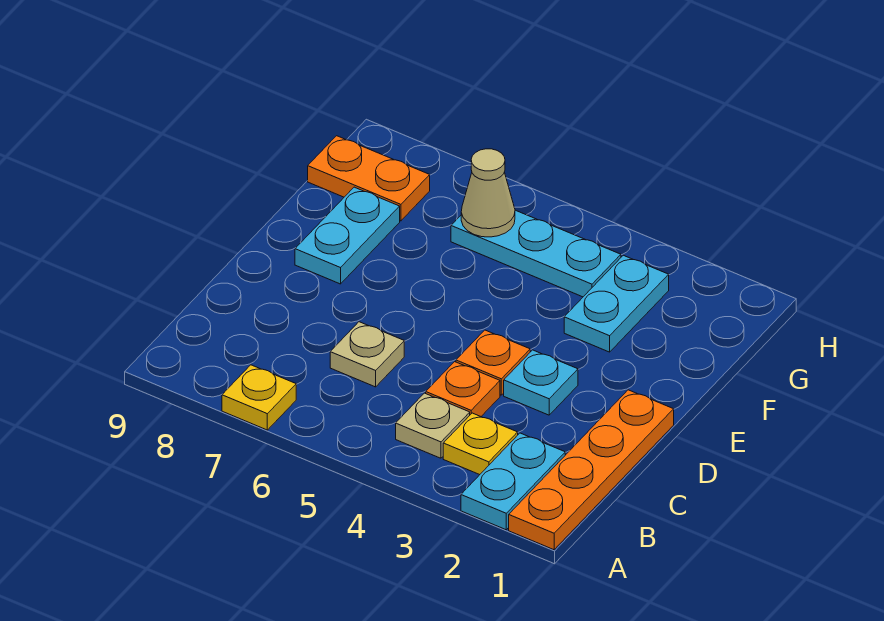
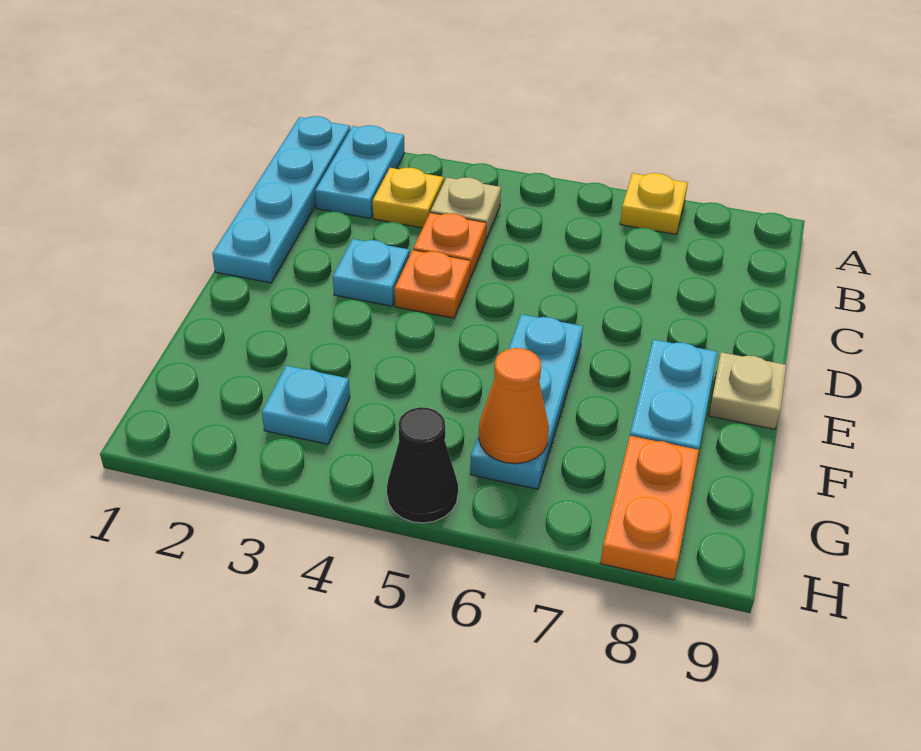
orange 1x4 plate [509,390,674,550] -> cyan 1x4 plate [212,116,350,283]
tan 1x1 plate [330,322,404,387] -> tan 1x1 plate moved to [708,352,786,429]
cyan 1x2 plate [564,255,669,352] -> cyan 1x1 plate [262,366,350,444]
cyan 1x3 plate [451,210,621,297] -> cyan 1x3 plate turned to [470,314,583,489]
tan 1x1 cone [461,149,515,237] -> orange 1x1 cone [479,348,549,464]
orange 1x2 plate [308,136,430,221] -> orange 1x2 plate turned to [601,436,699,580]
none -> black 1x1 cone [387,407,458,523]

